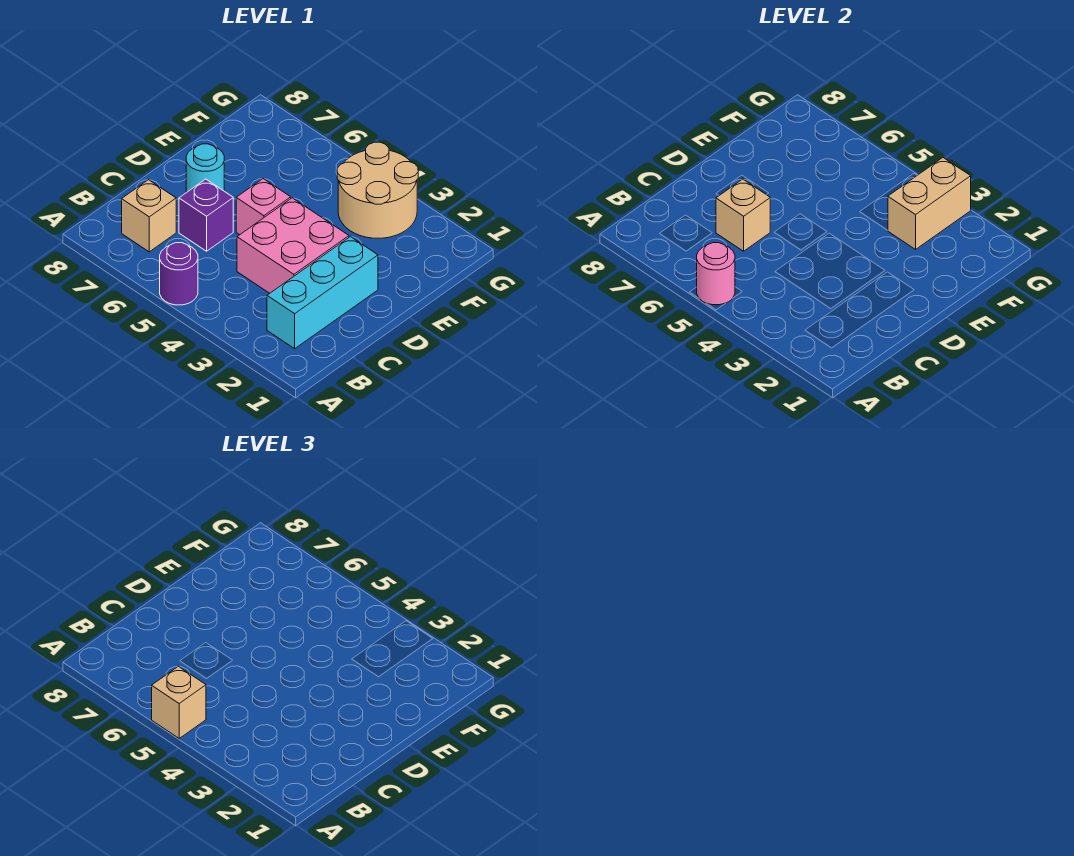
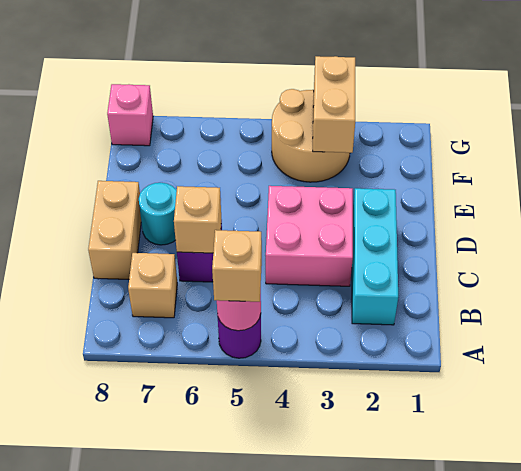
none -> tan 1x2 brick [88,181,141,279]
pink 1x1 brick [236,179,291,235] -> pink 1x1 brick moved to [107,84,153,146]

